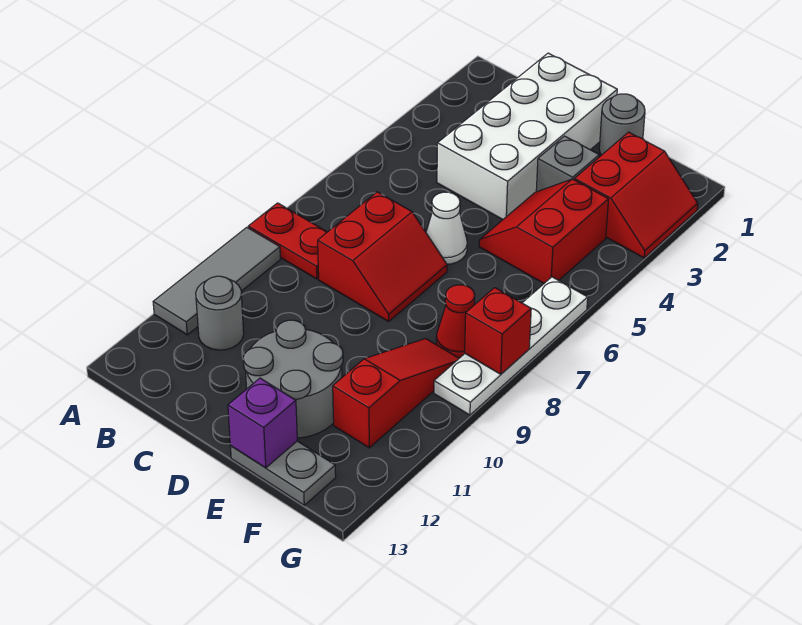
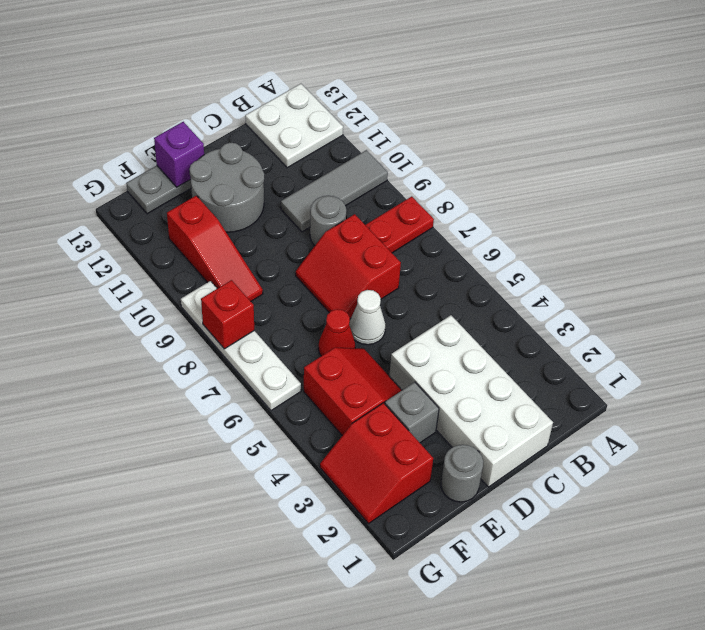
grey 1x3 tile [153,227,280,335] -> grey 1x3 tile turned to [281,150,388,232]
none -> white 2x2 plate [245,84,343,168]
grey 1x1 round brick [196,276,244,350] -> grey 1x1 round brick moved to [310,196,346,246]
red 1x1 cone [436,285,475,358] -> red 1x1 cone moved to [318,309,355,356]

